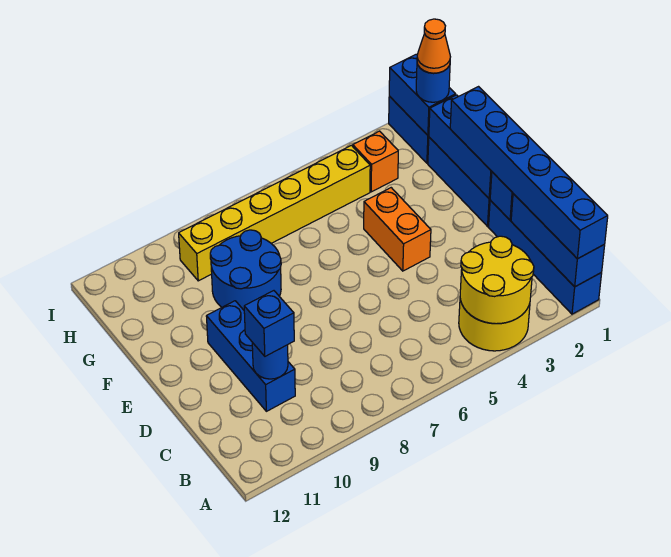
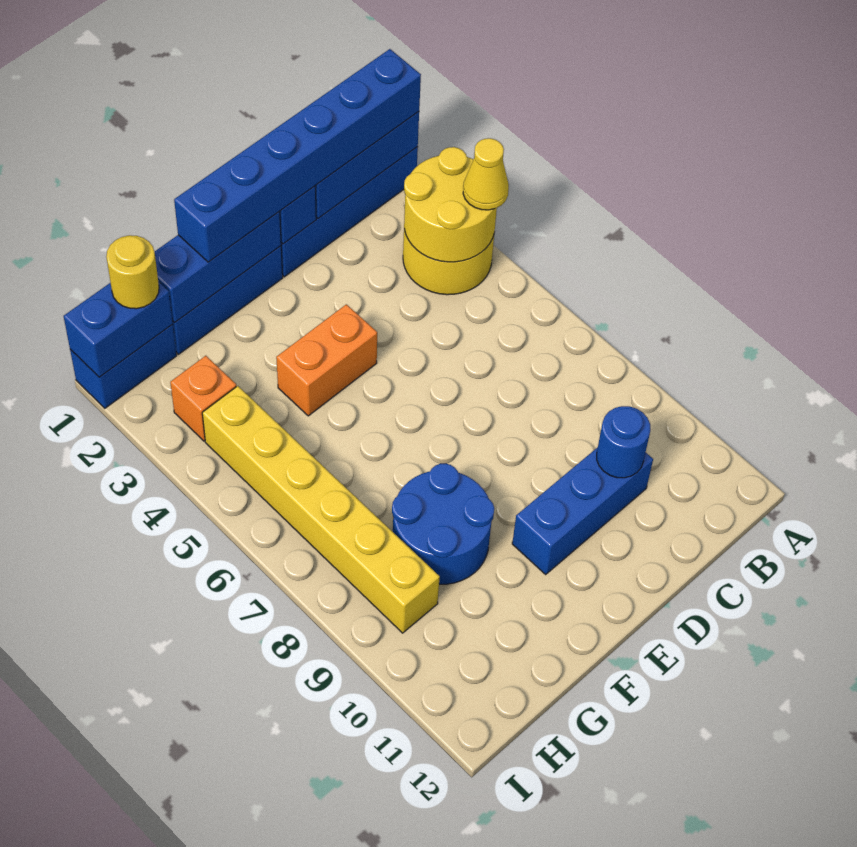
none -> yellow 1x1 cone [463,138,509,210]
blue 1x1 brick [244,291,294,356] -> none
blue 1x1 round brick [416,63,450,102] -> yellow 1x1 round brick [106,235,159,309]
orange 1x1 cone [417,19,450,73] -> none

